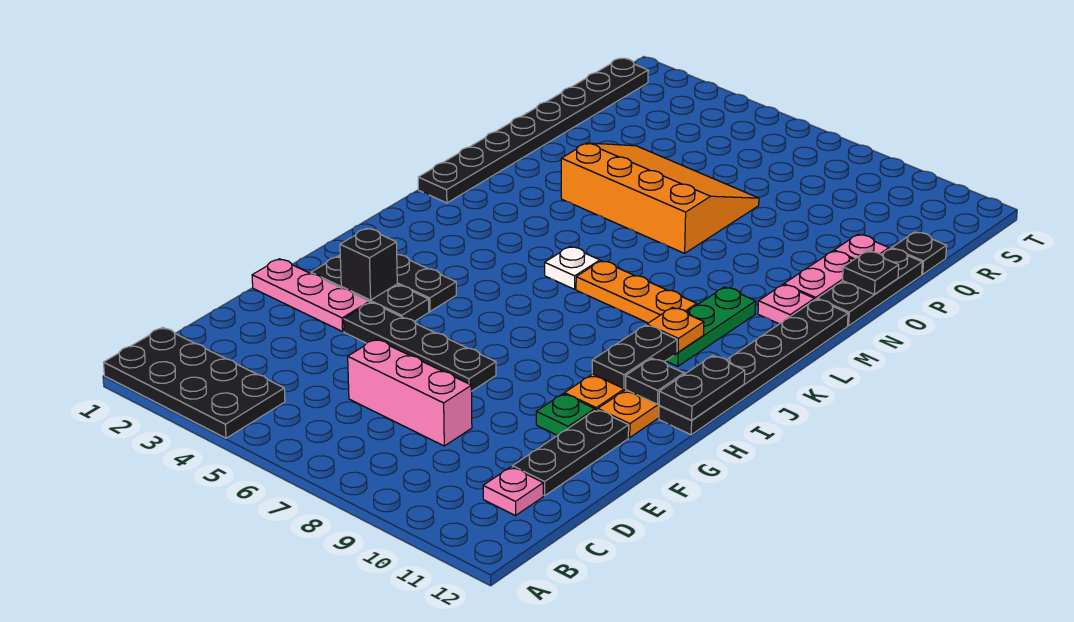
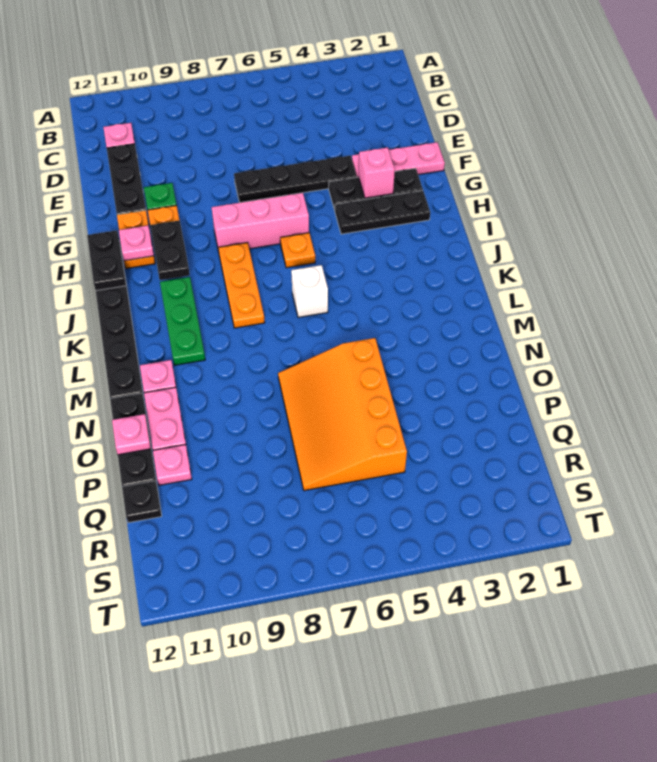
black 2x4 plate [104,327,285,438] -> none
pink 1x3 brick [348,339,472,446] -> pink 1x3 brick moved to [212,193,309,251]
black 1x1 brick [340,229,397,300] -> pink 1x1 brick [359,147,395,198]
black 1x1 plate [626,358,684,404] -> pink 1x1 plate [119,225,154,261]
orange 1x1 plate [647,307,704,352] -> orange 1x1 plate moved to [280,233,315,268]
white 1x1 plate [545,247,600,289] -> white 1x1 brick [291,265,328,318]
orange 1x3 plate [576,261,697,323] -> orange 1x3 plate turned to [218,243,265,328]
black 1x8 plate [418,58,648,203] -> none
orange 3x4 slope [561,143,759,253] -> orange 3x4 slope turned to [278,338,407,491]
black 1x1 plate [843,251,899,294] -> pink 1x1 plate [112,414,151,455]

